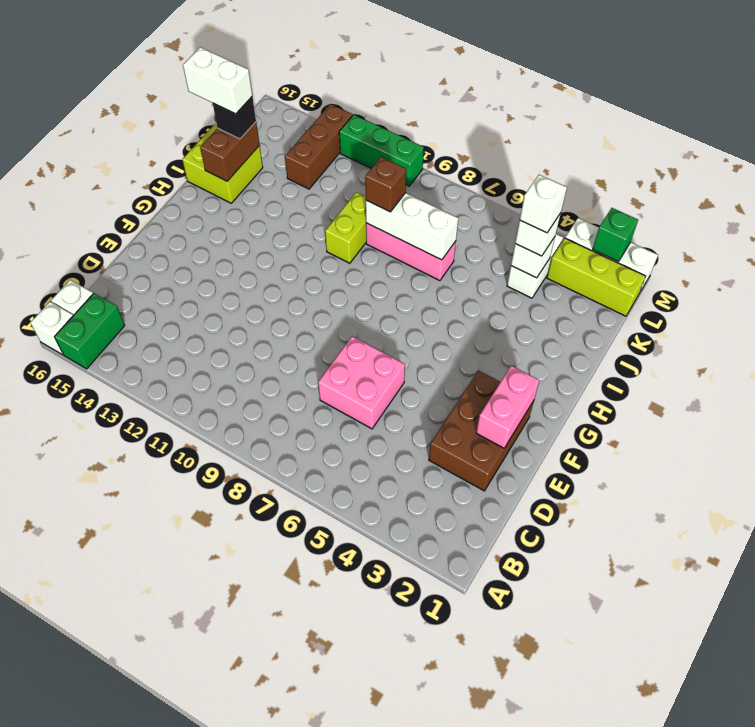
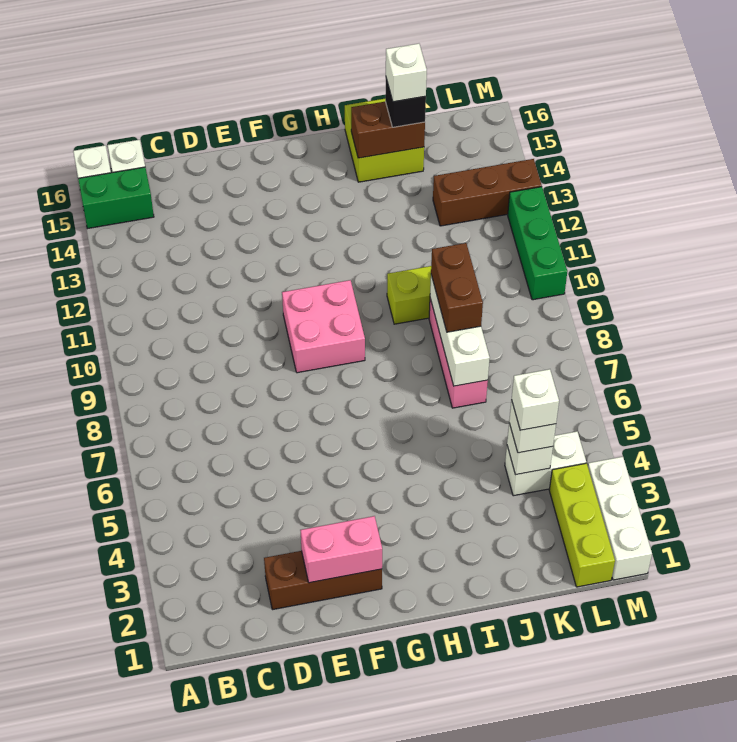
brown 2x3 brick [429,370,534,491] -> brown 1x3 brick [264,551,382,610]
pink 2x2 brick [318,336,405,429] -> pink 2x2 brick moved to [282,280,365,373]
brown 1x1 brick [365,157,406,212] -> brown 1x2 brick [431,243,483,332]
white 1x2 brick [183,47,252,114] -> white 1x1 brick [386,44,427,102]
green 1x1 brick [593,208,638,261] -> none

